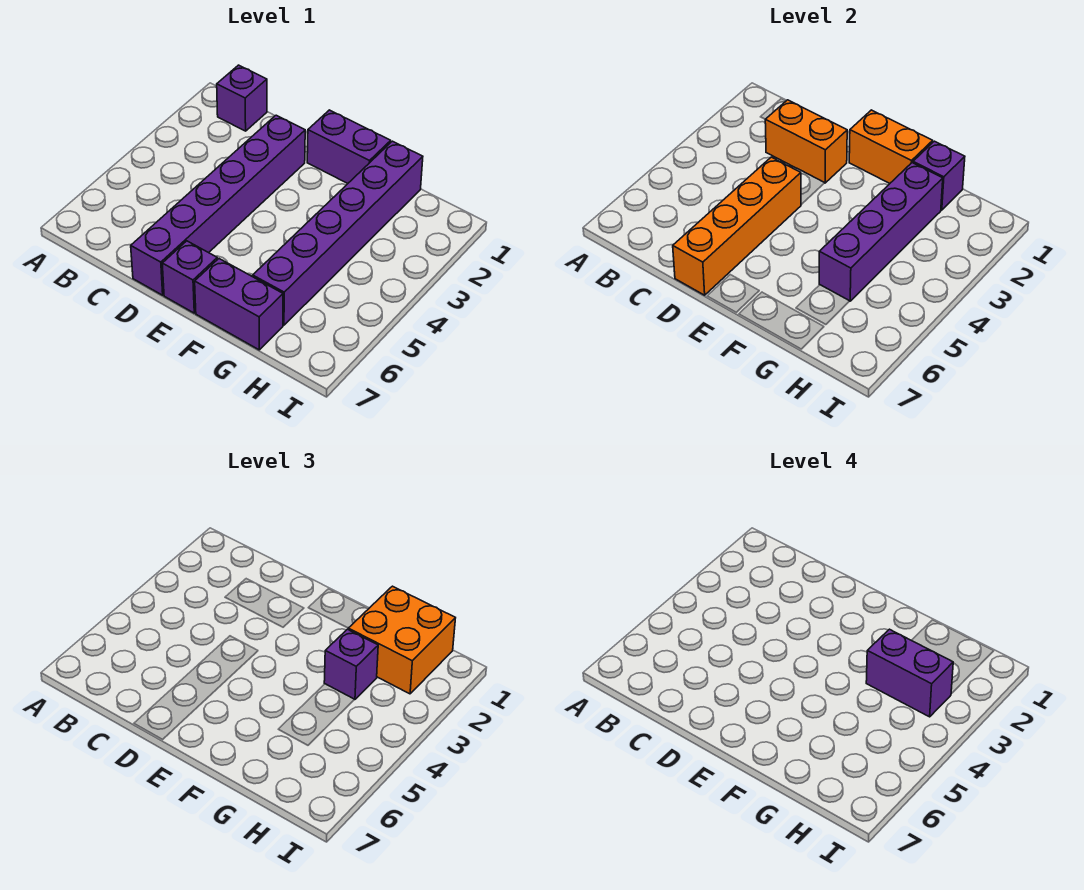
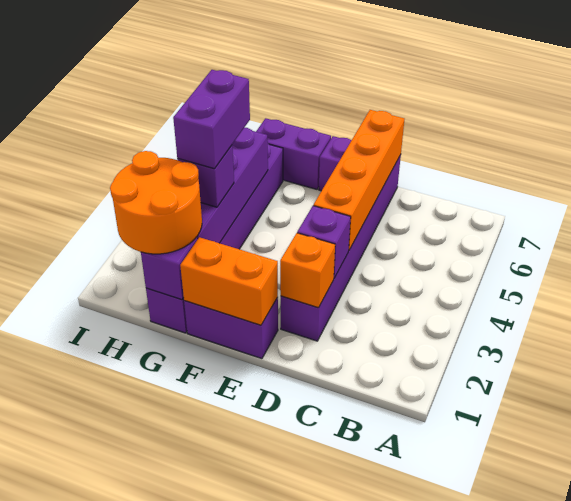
purple 1x1 brick [217,65,267,131] -> purple 1x1 brick moved to [297,206,351,278]
orange 1x2 brick [765,100,847,183] -> orange 1x1 brick [280,233,335,308]
orange 2x2 brick [348,586,455,694] -> orange 2x2 round brick [110,151,202,254]
purple 1x2 brick [866,629,953,717] -> purple 1x2 brick turned to [173,70,250,169]

